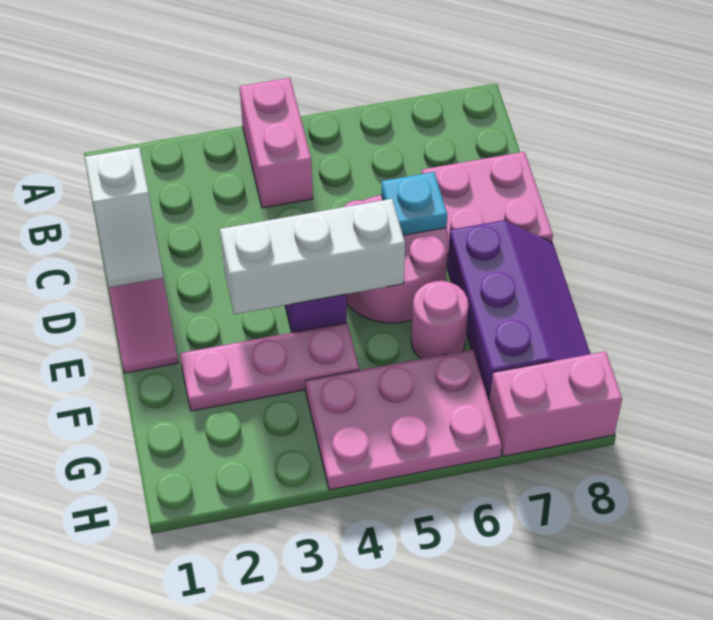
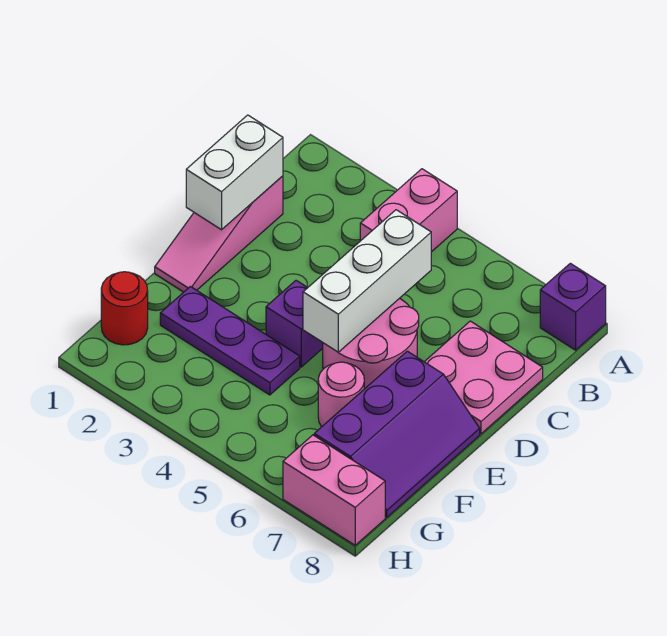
none -> purple 1x1 brick [540,263,606,350]
white 1x2 slope [85,148,163,288] -> white 1x2 brick [186,115,283,230]
cyan 1x1 plate [381,172,447,235] -> none
white 1x3 brick [220,199,405,314] -> white 1x3 brick turned to [303,210,431,352]
pink 1x3 plate [180,323,359,411] -> purple 1x3 plate [160,286,300,395]
none -> red 1x1 round brick [101,272,148,345]
pink 2x3 plate [305,349,502,490] -> none

